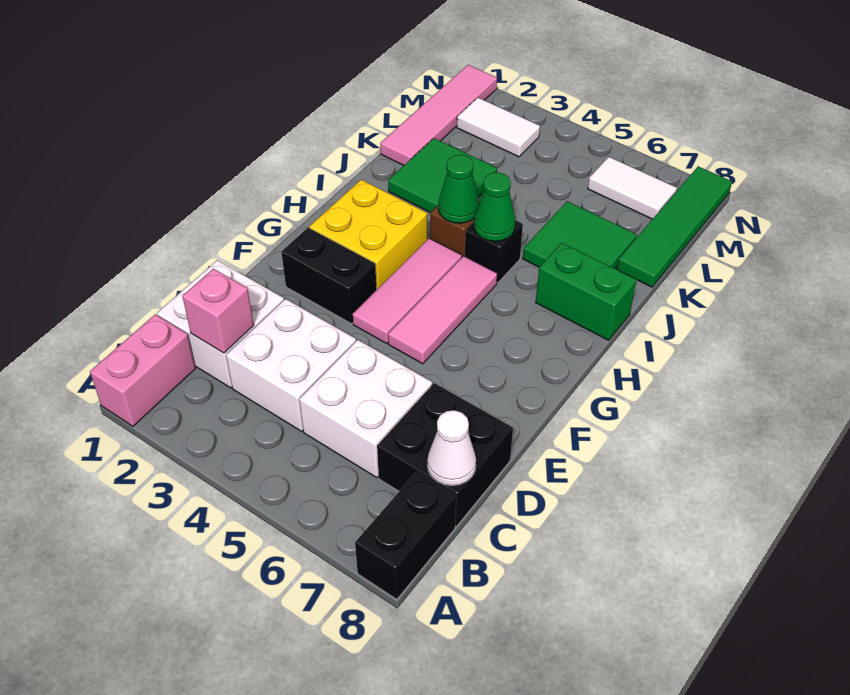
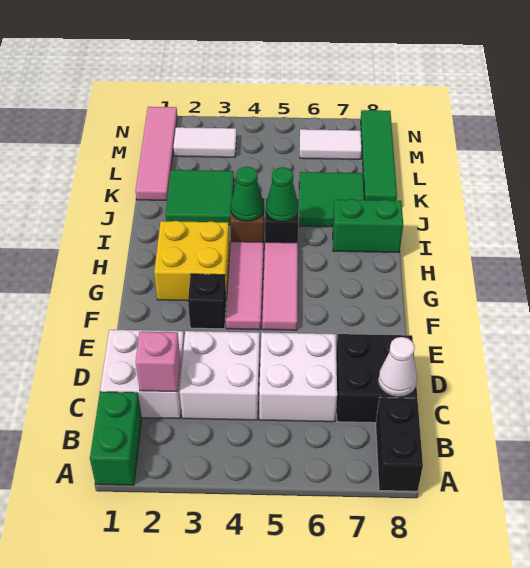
pink 1x2 brick [90,315,195,426] -> green 1x2 brick [90,392,142,485]
black 1x2 brick [281,228,377,324] -> black 1x1 brick [188,274,226,329]

